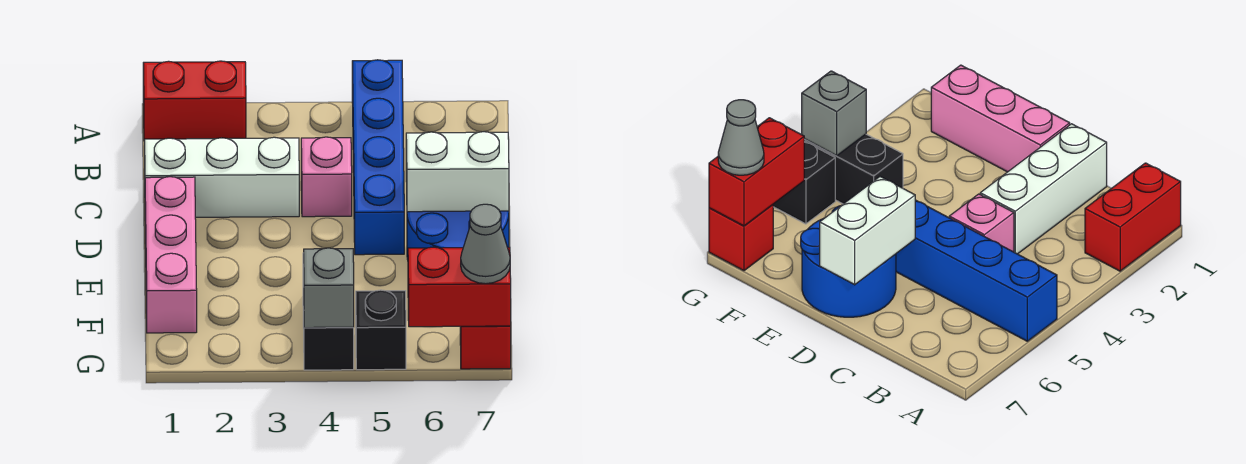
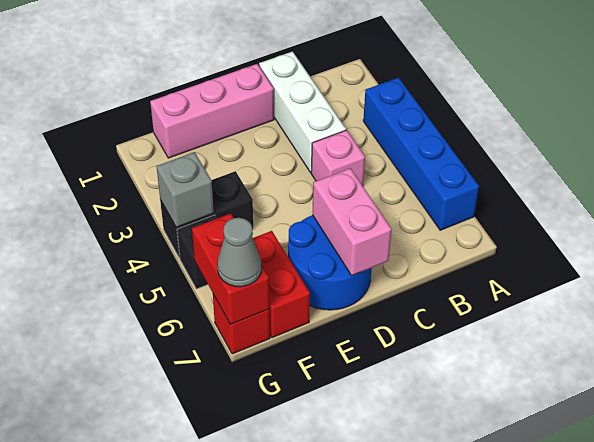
red 1x2 brick [143,61,246,141] -> red 1x2 brick moved to [253,231,310,338]
blue 1x4 brick [352,60,404,255] -> blue 1x4 brick turned to [363,78,479,230]
white 1x2 brick [406,132,509,212] -> pink 1x2 brick [313,168,392,276]

